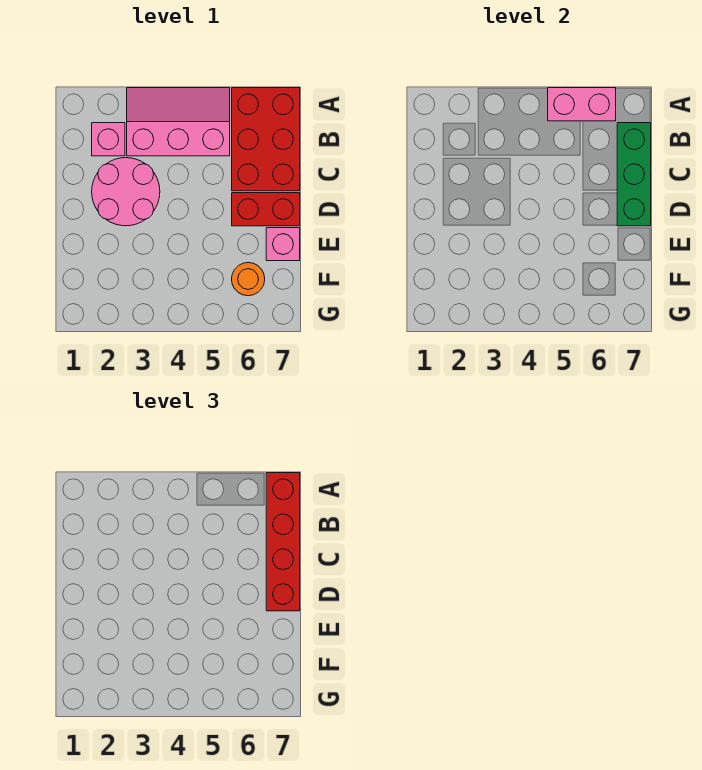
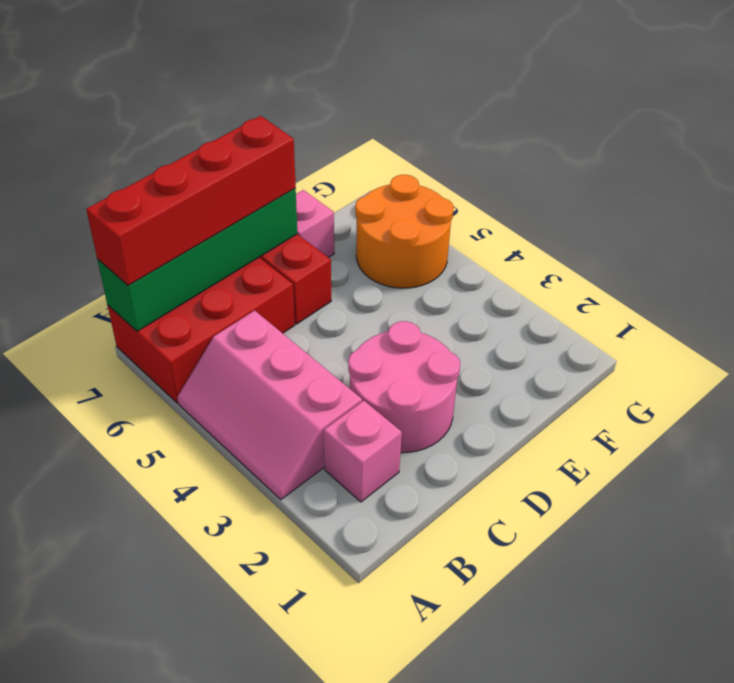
pink 1x2 brick [548,88,616,121] -> none
green 1x3 brick [617,123,651,226] -> green 1x4 brick [97,189,297,331]
orange 1x1 round brick [232,263,265,296] -> orange 2x2 round brick [355,175,454,288]

